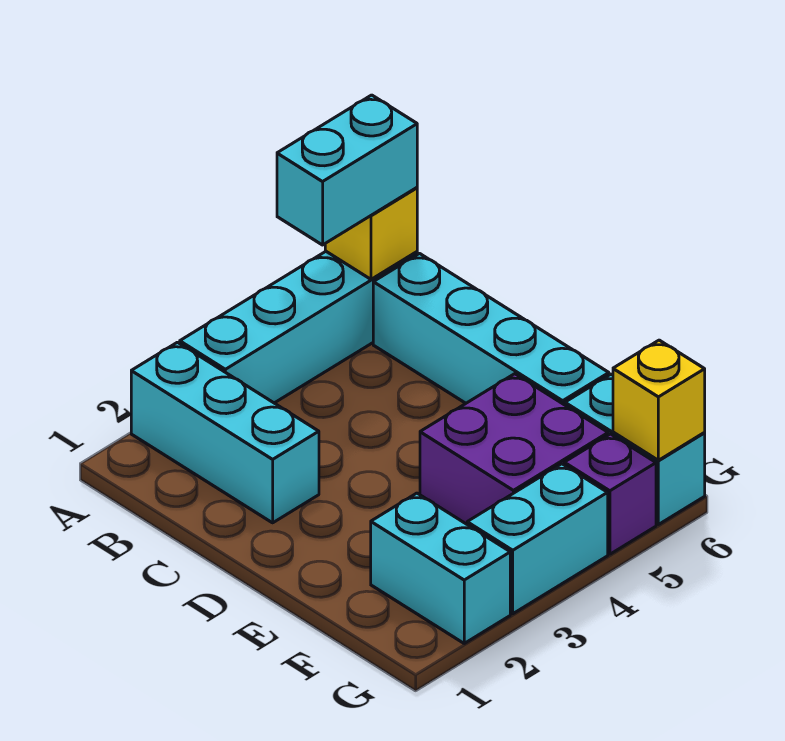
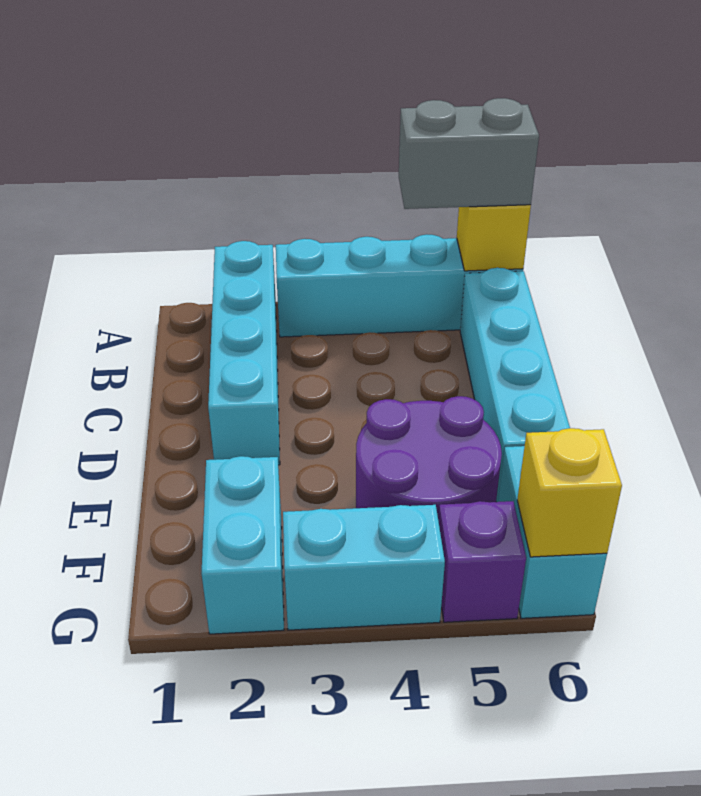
cyan 1x3 brick [131,342,319,523] -> cyan 1x4 brick [208,241,280,465]
cyan 1x2 brick [277,95,417,245] -> grey 1x2 brick [399,98,539,209]
purple 2x2 brick [420,374,608,524] -> purple 2x2 round brick [356,396,502,519]

